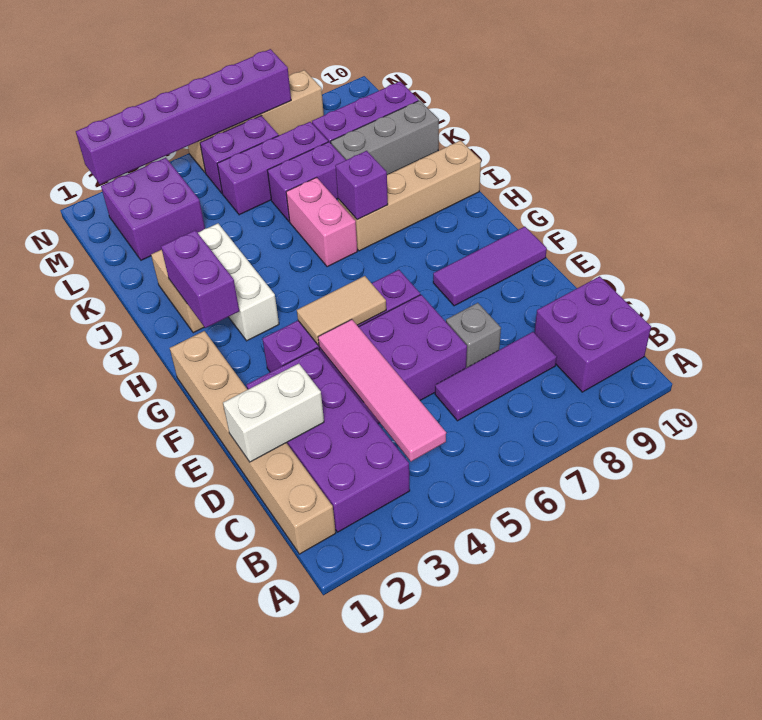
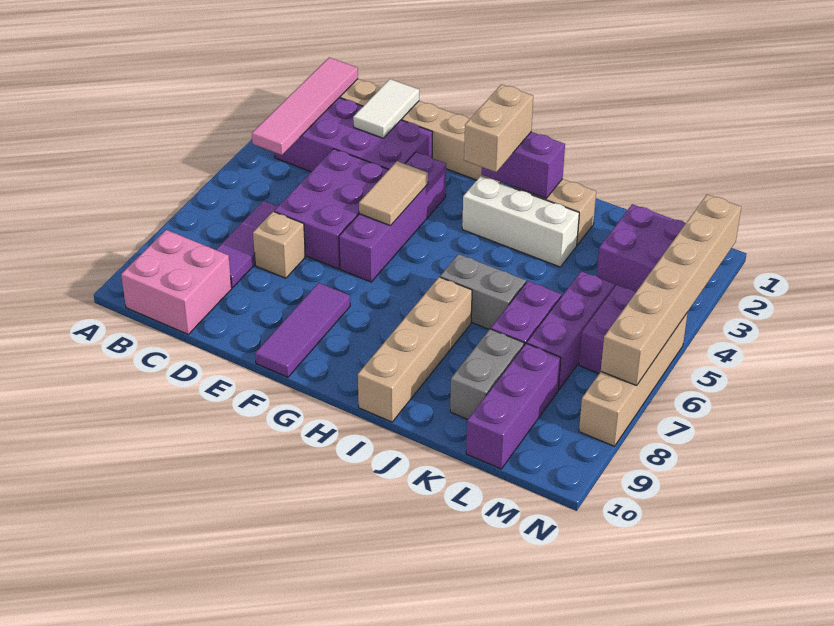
pink 1x4 tile [318,319,446,461] -> pink 1x4 tile turned to [252,57,358,155]
purple 2x2 brick [534,276,651,392] -> pink 2x2 brick [121,230,232,334]
white 1x2 brick [223,364,324,462] -> white 1x2 tile [353,79,419,138]
grey 1x1 brick [446,303,501,368] -> tan 1x1 brick [253,212,305,278]
none -> tan 1x2 brick [464,84,533,172]
pink 1x2 brick [286,177,357,267] -> grey 1x2 brick [440,254,526,329]
purple 1x1 brick [335,151,388,220] -> none
grey 1x3 brick [331,100,439,175] -> grey 1x2 brick [450,329,524,419]
purple 1x6 brick [76,49,291,184] -> tan 1x6 brick [601,195,741,386]

